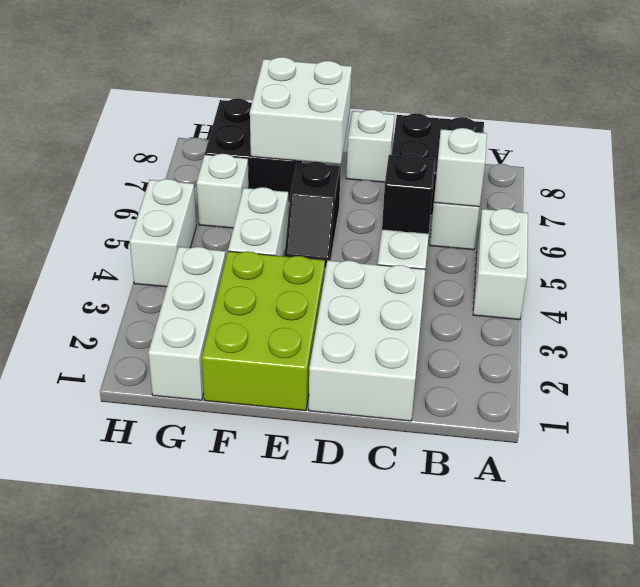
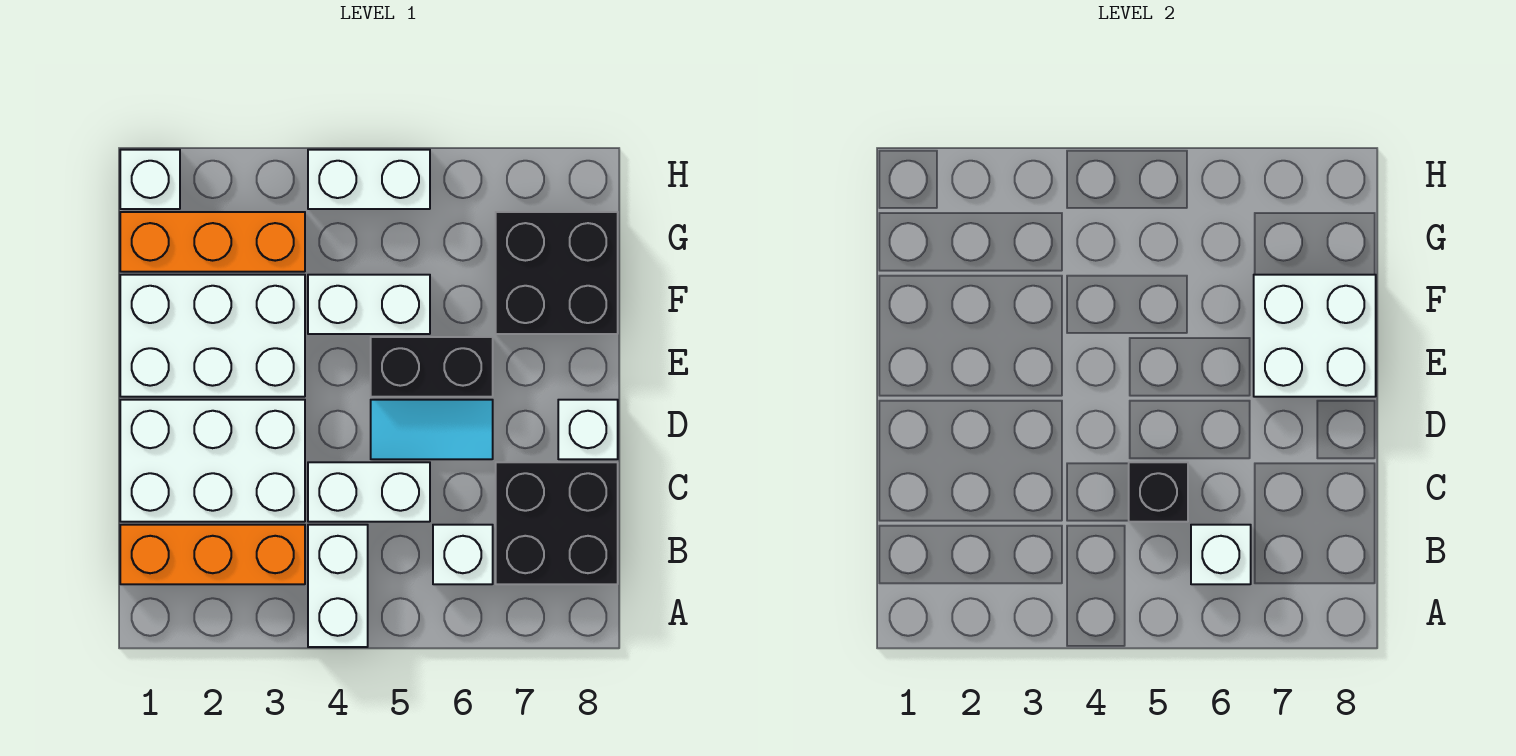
white 1x2 brick [473,208,528,320] -> white 1x2 brick turned to [308,525,368,647]
none -> orange 1x3 brick [120,525,305,584]
none -> cyan 1x2 tile [371,400,493,459]
lime 2x3 brick [202,251,325,411] -> white 2x3 brick [120,275,305,397]
black 1x2 slope [285,162,341,268] -> black 1x2 brick [371,337,493,397]
white 1x3 brick [148,247,226,400] -> orange 1x3 brick [120,212,305,272]
white 1x1 brick [197,154,249,228] -> white 1x1 brick moved to [120,150,180,209]

